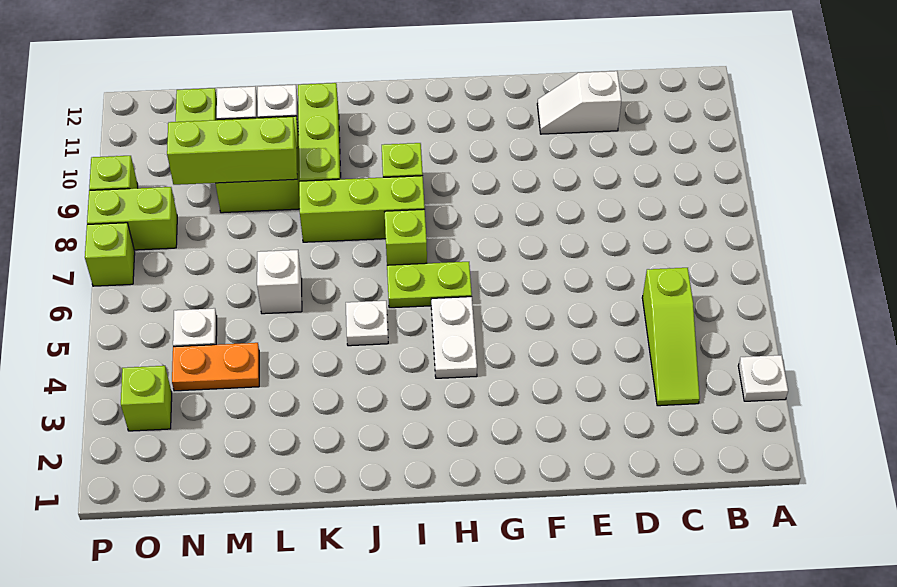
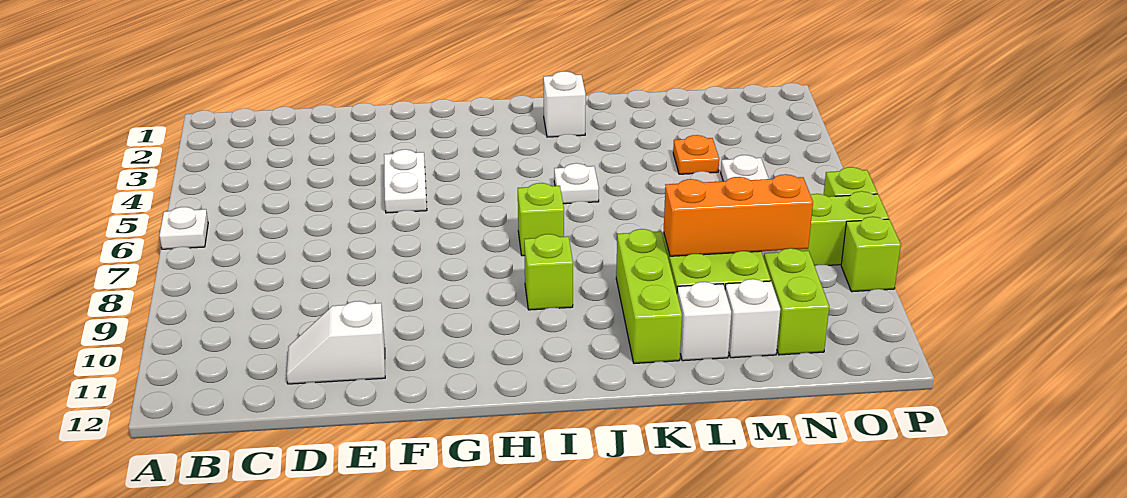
white 1x1 plate [738,355,788,401] -> white 1x1 plate moved to [159,207,208,249]
lime 1x3 slope [642,268,700,406] -> none
white 1x2 slope [537,71,621,134] -> white 1x2 slope turned to [287,301,385,384]
white 1x2 plate [431,297,477,378] -> white 1x2 plate moved to [384,149,427,213]
lime 1x2 plate [387,262,472,308] -> none
lime 1x3 brick [299,176,425,242] -> none
white 1x1 brick [257,250,302,314] -> white 1x1 brick moved to [543,71,586,137]
lime 1x3 brick [167,117,297,185] -> orange 1x3 brick [664,174,813,256]
orange 1x2 plate [172,343,259,391] -> orange 1x1 plate [673,135,719,174]
lime 1x1 brick [121,366,172,431] -> none

